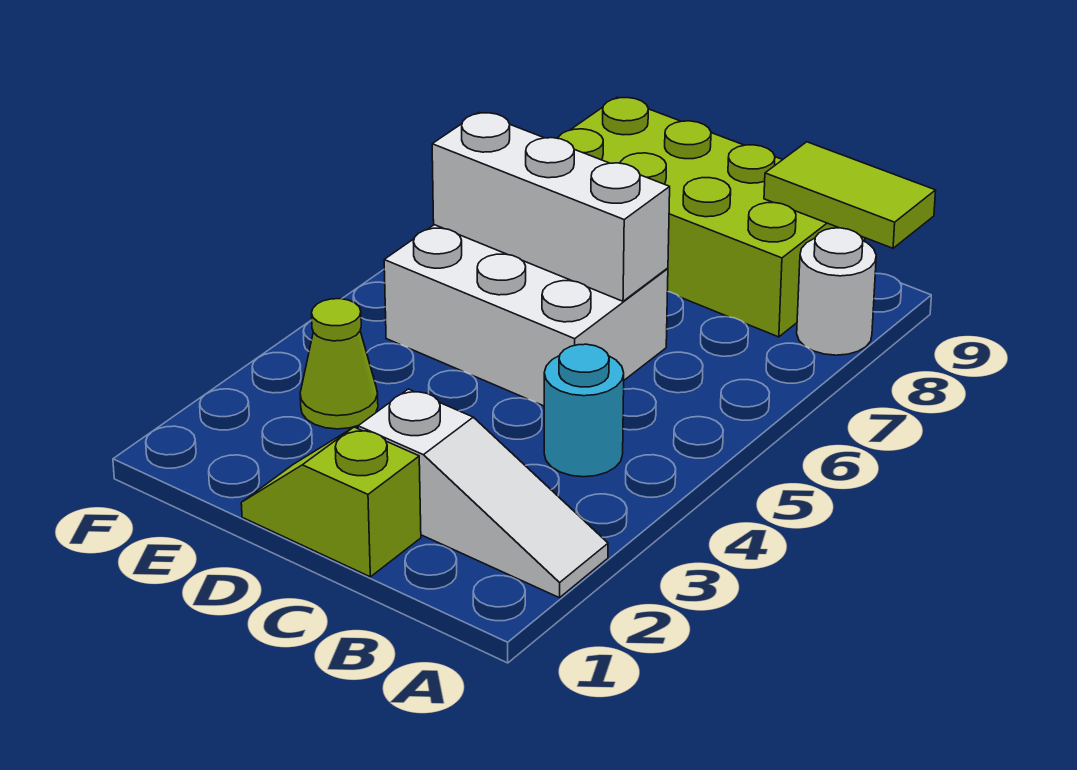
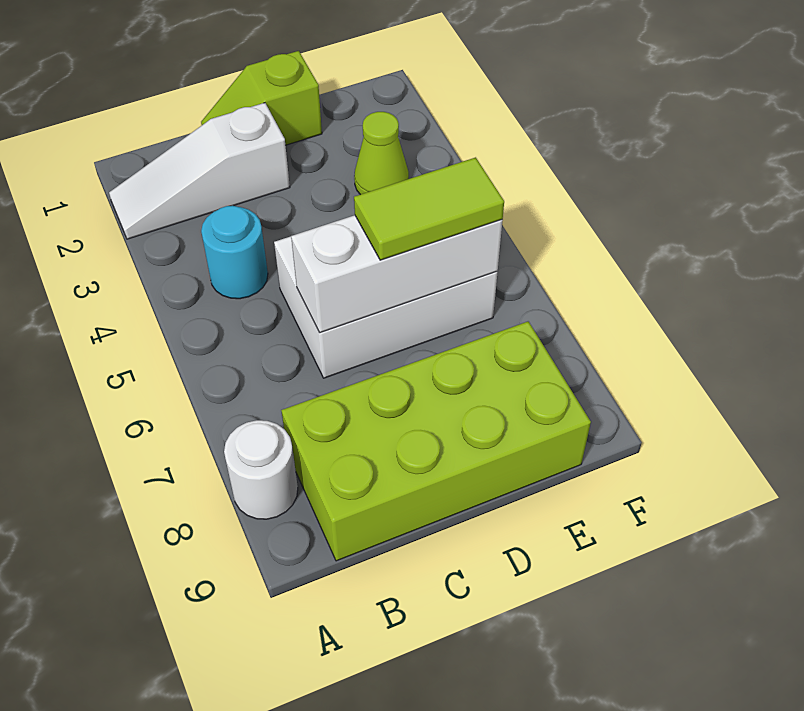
lime 1x2 tile [764,142,936,248] -> lime 1x2 tile moved to [354,157,504,260]
lime 1x2 slope [241,427,421,577] -> lime 1x2 slope turned to [201,51,322,145]

